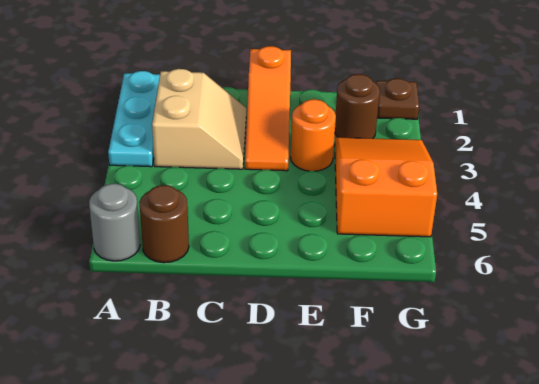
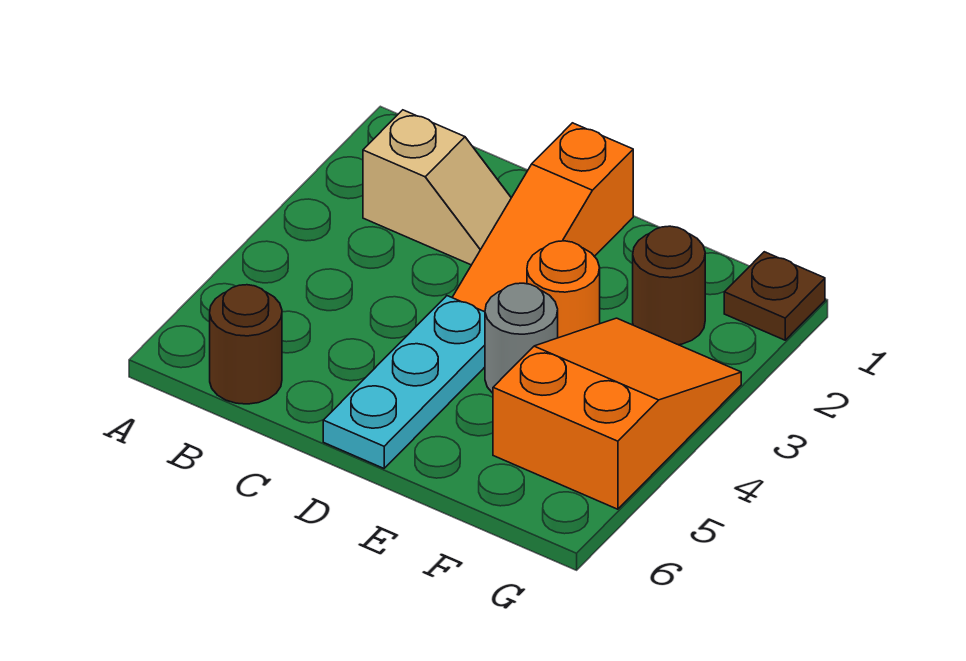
cyan 1x3 plate [108,71,160,167] -> cyan 1x3 plate moved to [323,296,485,468]
grey 1x1 round brick [89,184,140,261] -> grey 1x1 round brick moved to [485,283,558,393]
tan 2x2 slope [152,69,246,169] -> tan 1x2 slope [363,110,511,265]

